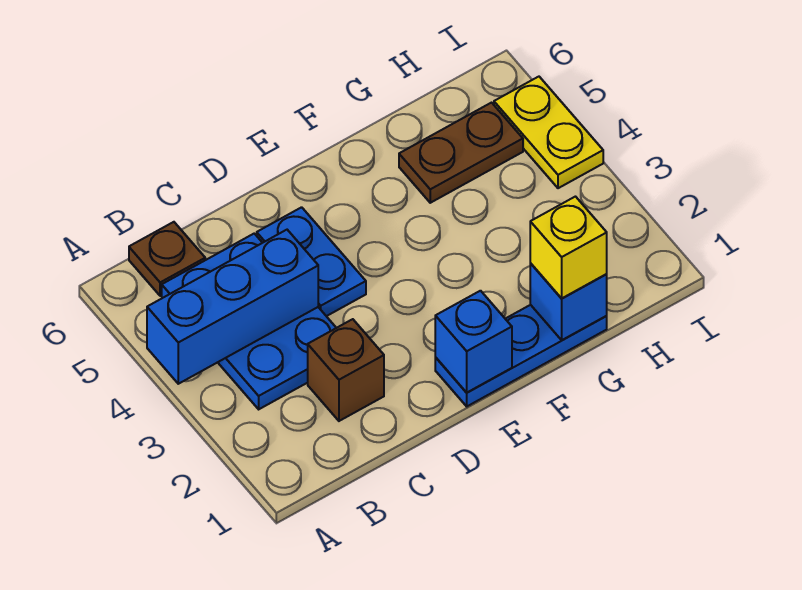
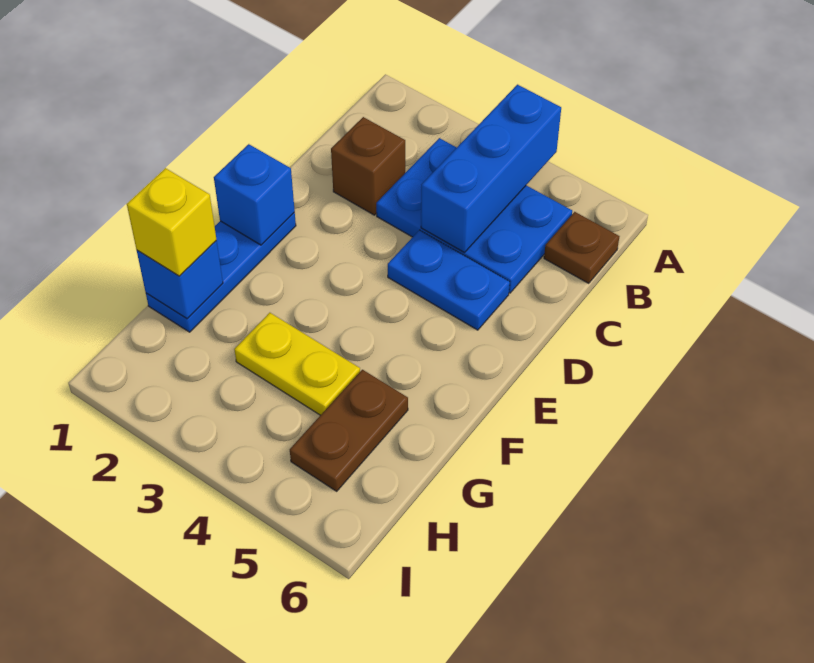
yellow 1x2 plate [494,77,603,188] -> yellow 1x2 plate moved to [234,313,360,415]

